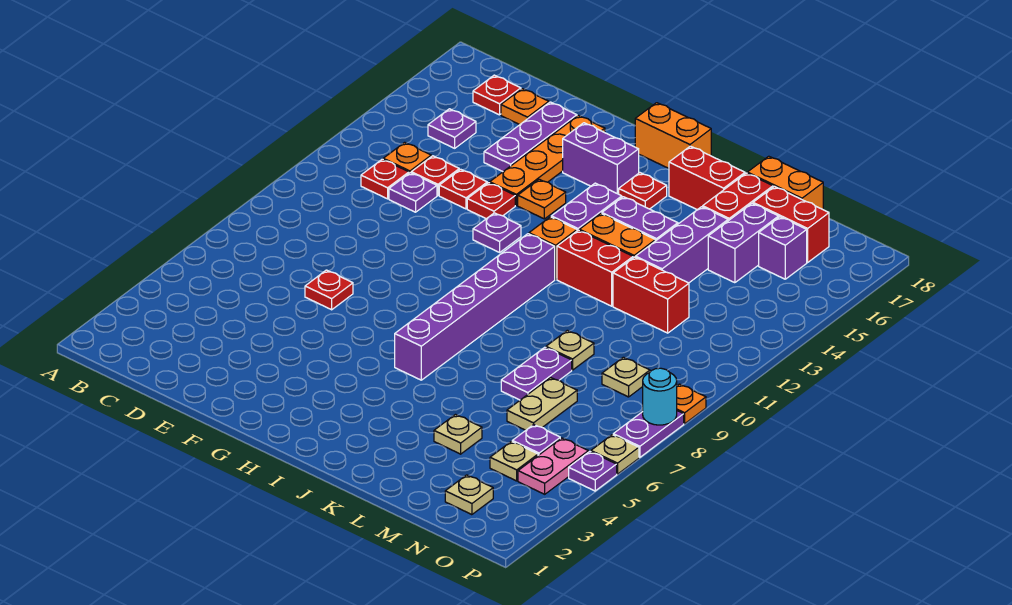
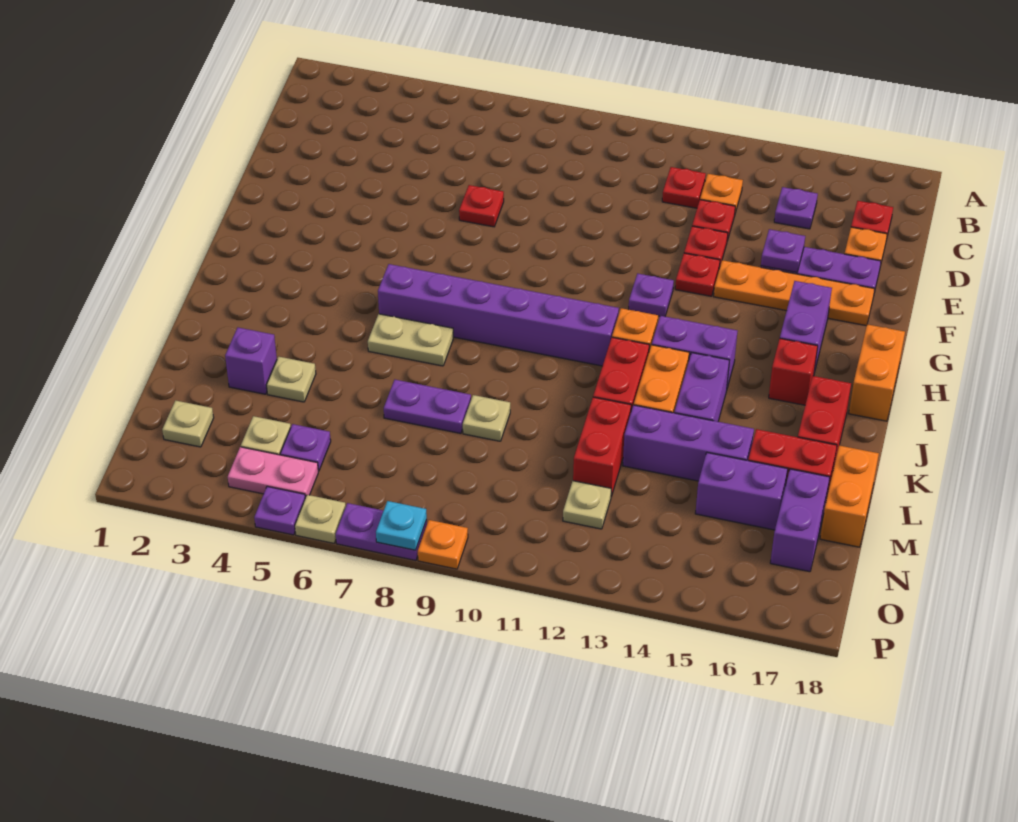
purple 1x1 plate [389,173,437,212] -> purple 1x1 plate moved to [761,229,805,272]
orange 1x1 plate [518,179,566,219] -> none
red 1x1 plate [619,173,667,209] -> red 1x1 brick [769,338,818,405]
tan 1x2 plate [507,378,577,430] -> tan 1x2 plate moved to [368,314,453,366]
red 1x2 brick [753,187,829,262] -> purple 1x2 brick [770,469,830,572]
tan 1x1 plate [602,357,650,397] -> tan 1x1 plate moved to [563,481,611,529]
purple 1x1 brick [759,217,807,279] -> purple 1x1 brick moved to [225,328,277,394]
cyan 1x1 round brick [642,368,677,425] -> cyan 1x1 plate [376,501,427,550]

